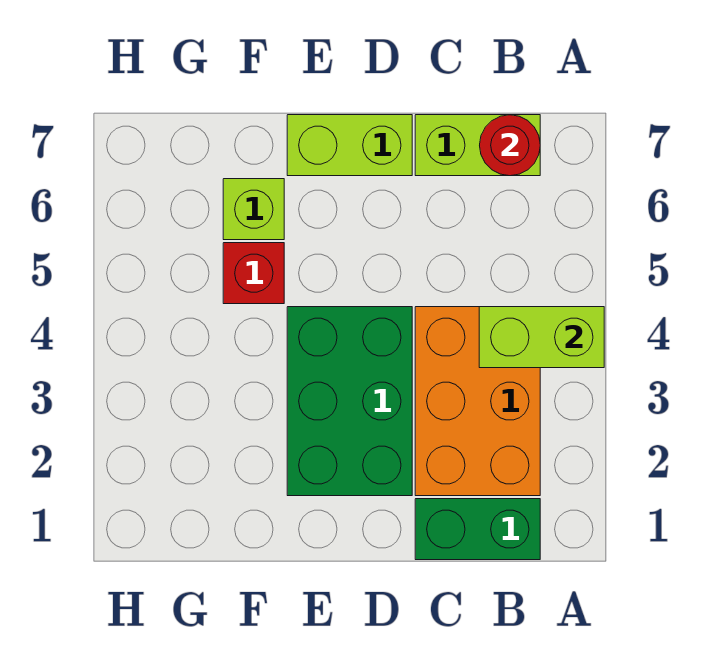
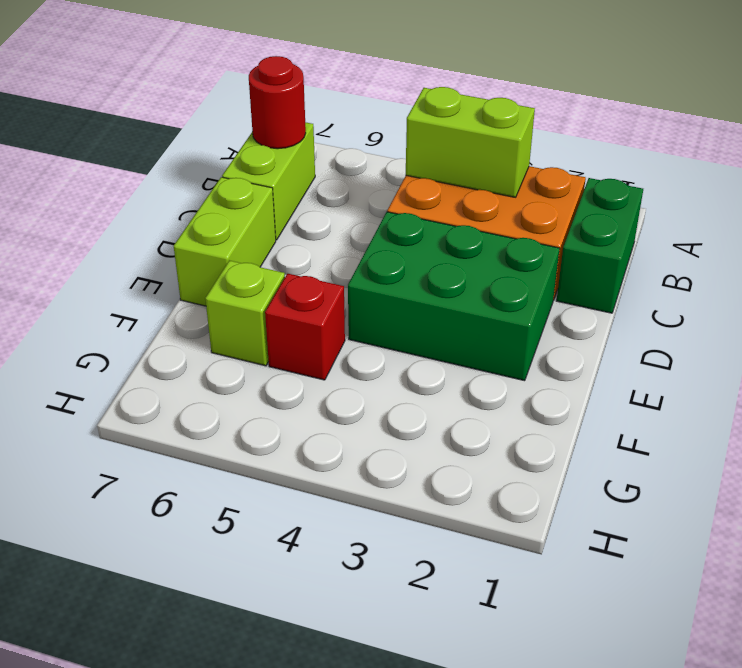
lime 1x2 brick [479,307,604,368] -> lime 1x2 brick turned to [406,87,535,197]

